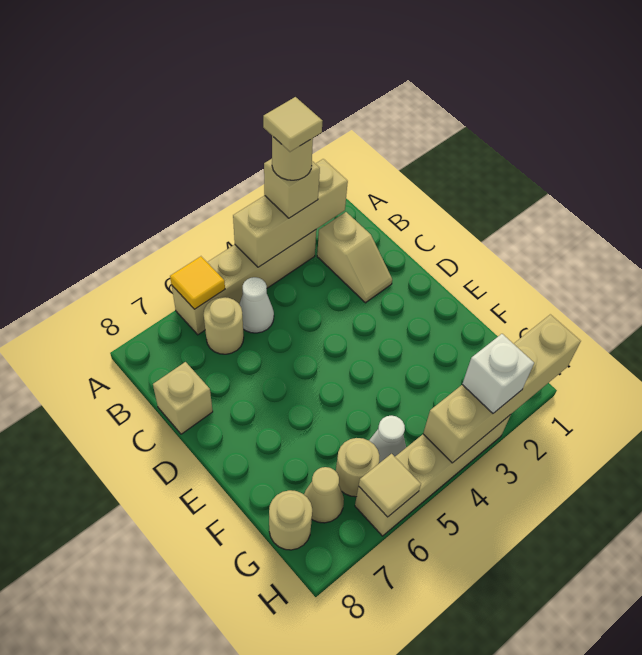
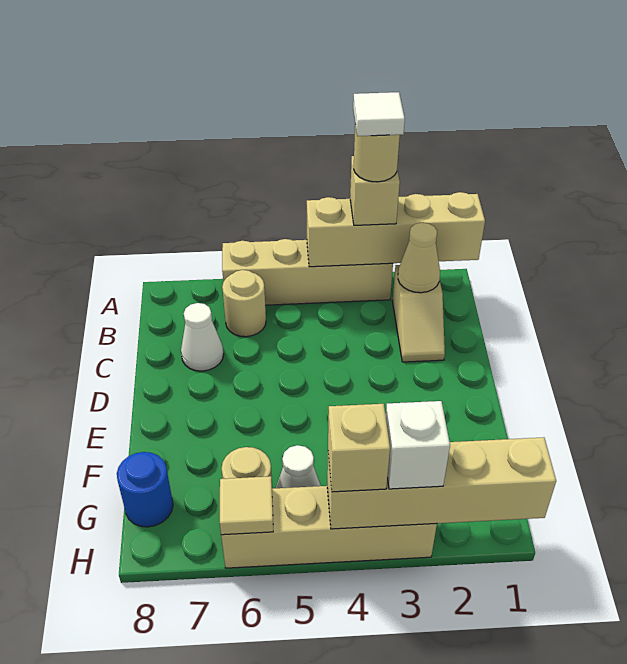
tan 1x3 brick [233,159,348,267] -> tan 1x4 brick [307,192,485,267]
tan 1x1 tile [263,97,322,152] -> white 1x1 tile [353,92,405,136]
yellow 1x1 tile [170,256,225,309] -> none
white 1x1 cone [239,277,274,333] -> white 1x1 cone moved to [181,303,224,371]
tan 1x1 brick [153,362,213,434] -> tan 1x1 brick moved to [328,404,390,492]
tan 1x1 cone [304,467,344,523] -> tan 1x1 cone moved to [398,223,440,293]
tan 1x1 round brick [269,490,312,550] -> blue 1x1 round brick [117,452,173,527]

